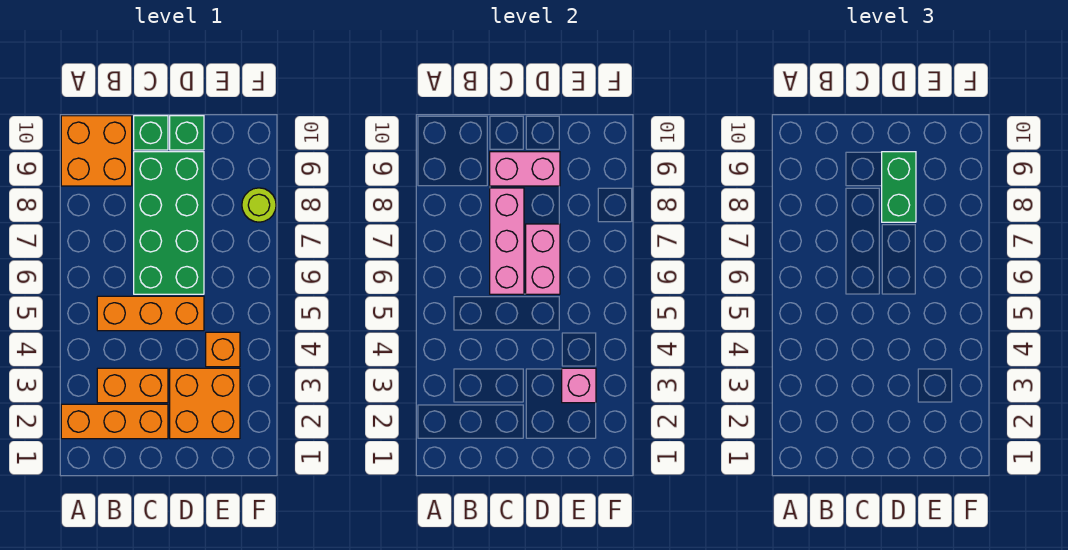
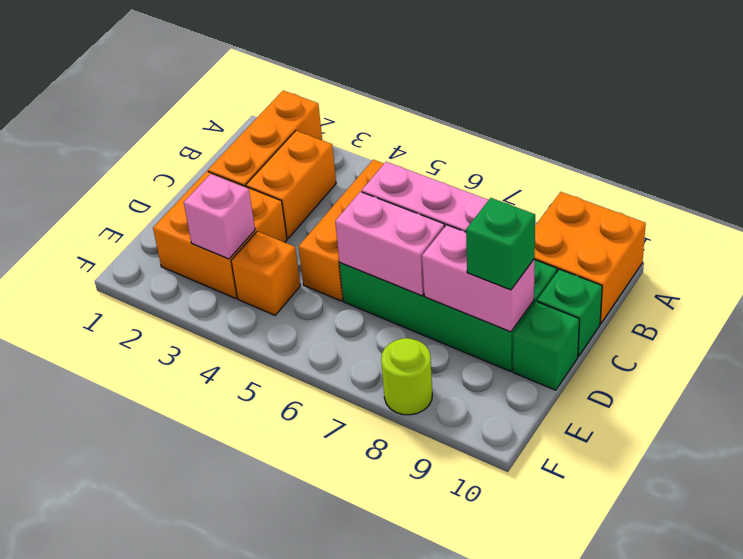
pink 1x2 brick [490,152,560,186] -> pink 1x2 brick turned to [422,225,535,332]
green 1x2 brick [882,152,916,222] -> green 1x1 brick [466,198,535,290]

